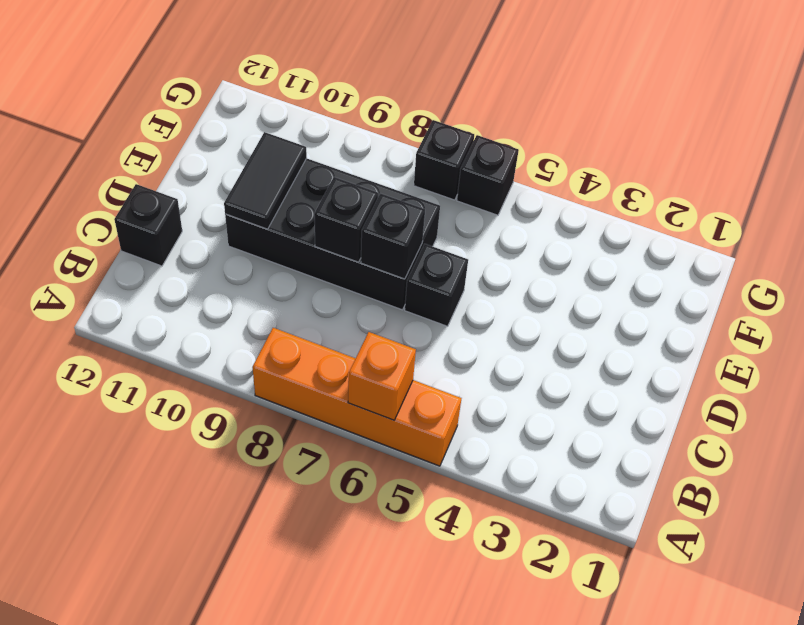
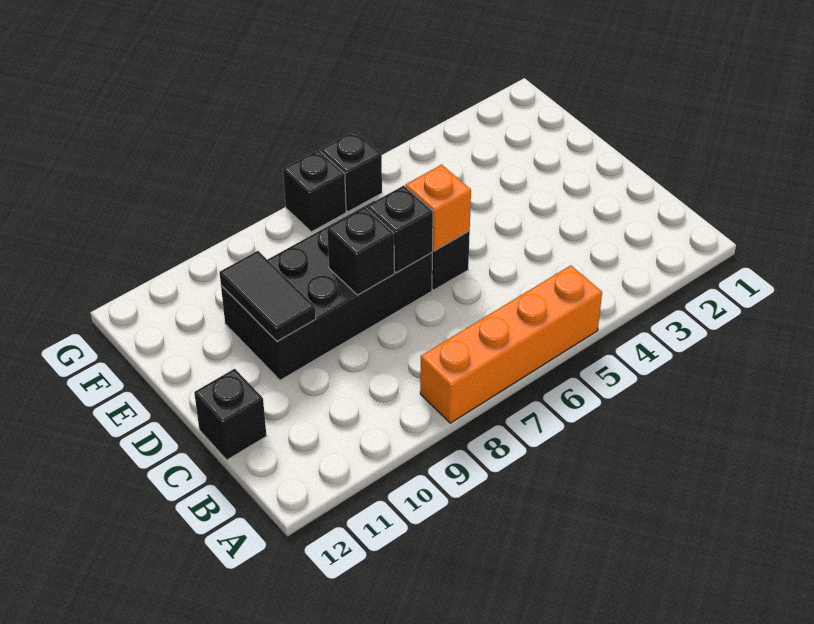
orange 1x1 brick [348,332,416,420] -> orange 1x1 brick moved to [406,165,471,251]

